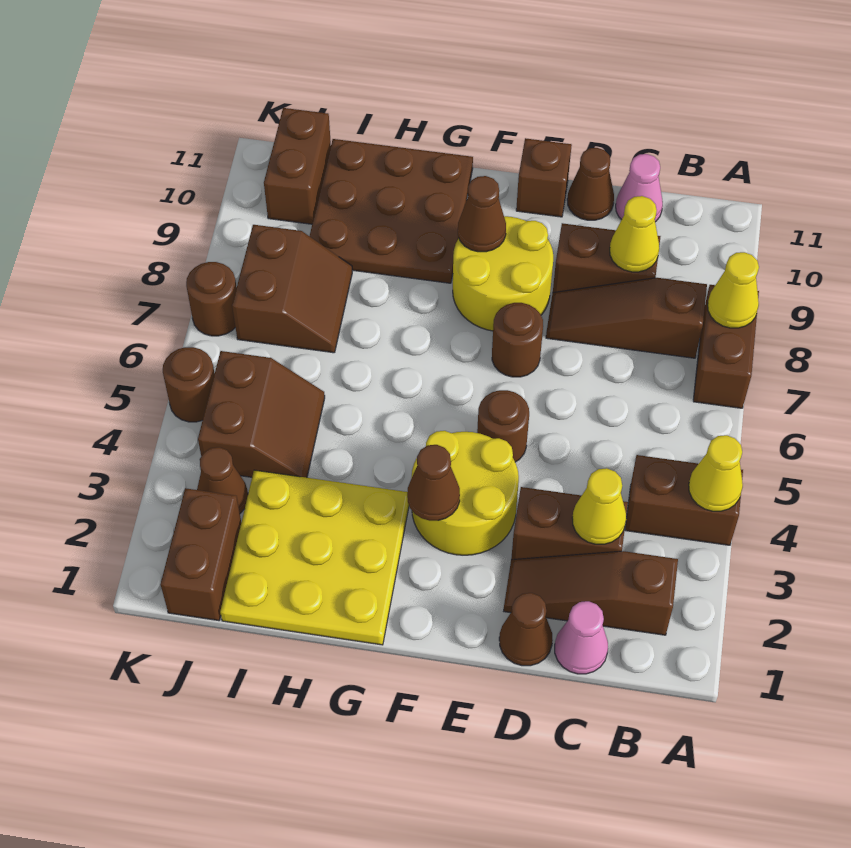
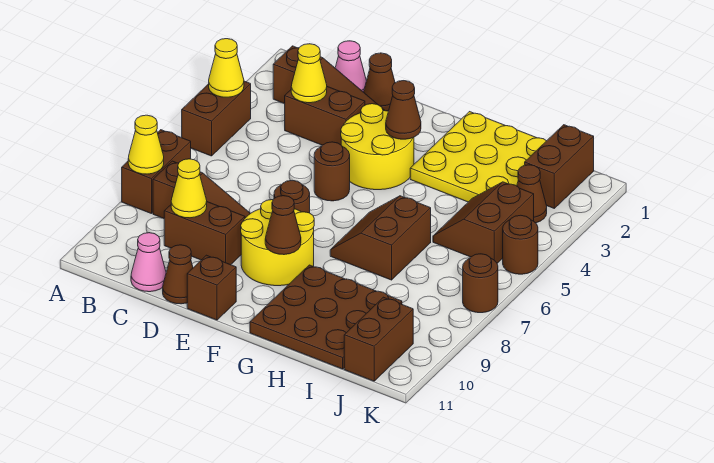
brown 1x2 brick [625,455,743,545] -> brown 1x2 brick turned to [182,81,251,156]
brown 2x2 slope [232,225,352,353] -> brown 2x2 slope moved to [330,196,431,280]

